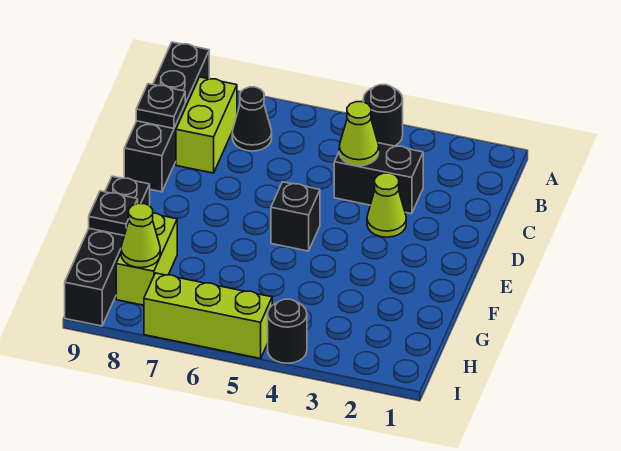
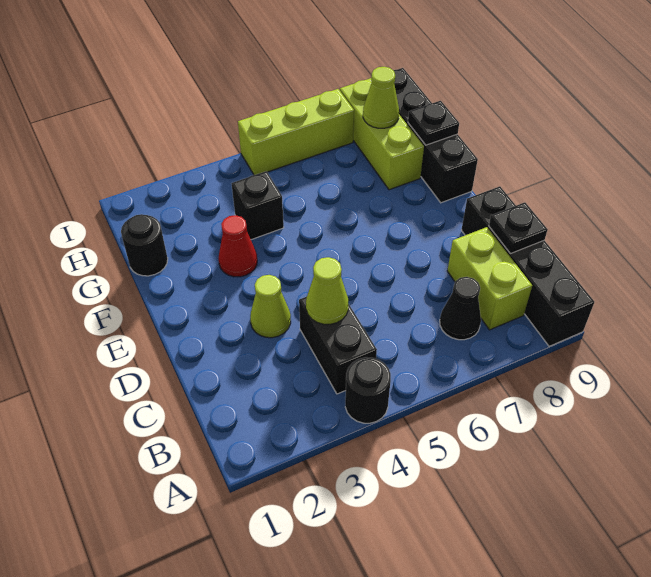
black 1x2 brick [334,143,423,214] -> black 1x2 brick turned to [299,297,377,394]
black 1x1 brick [271,182,320,251] -> black 1x1 brick moved to [232,171,284,240]
none -> red 1x1 cone [218,215,257,277]
lime 1x2 brick [116,213,177,305] -> lime 1x3 brick [340,78,424,190]
black 1x1 round brick [268,299,307,363] -> black 1x1 round brick moved to [121,214,168,276]

